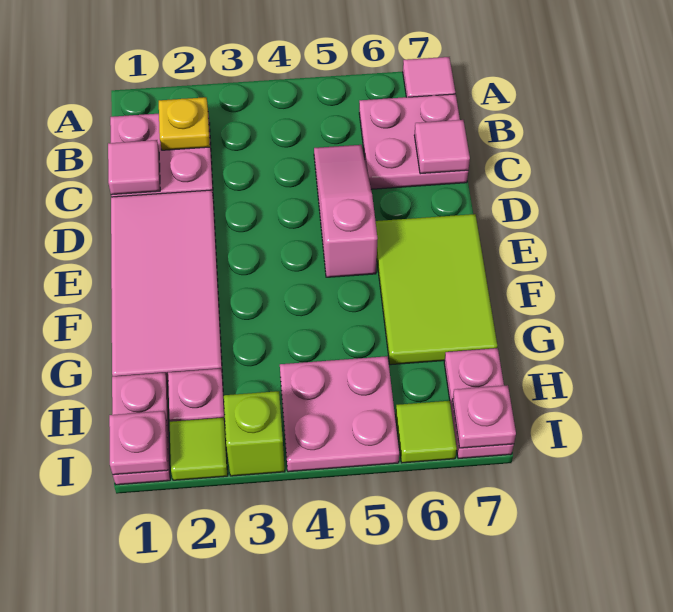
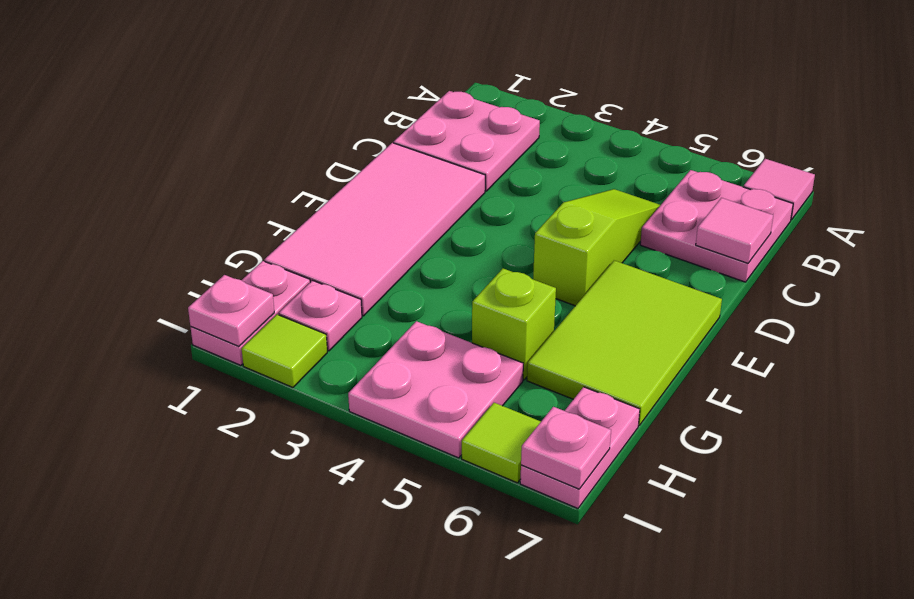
yellow 1x1 plate [159,97,210,150] -> none
pink 1x1 tile [108,140,160,195] -> none
pink 1x3 slope [314,145,378,277] -> lime 1x3 slope [533,189,660,306]
lime 1x1 brick [224,391,285,476] -> lime 1x1 brick moved to [472,269,556,380]

